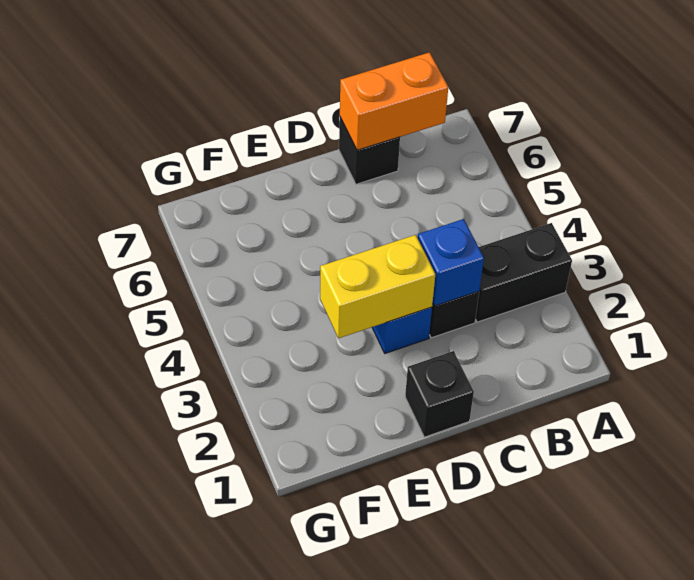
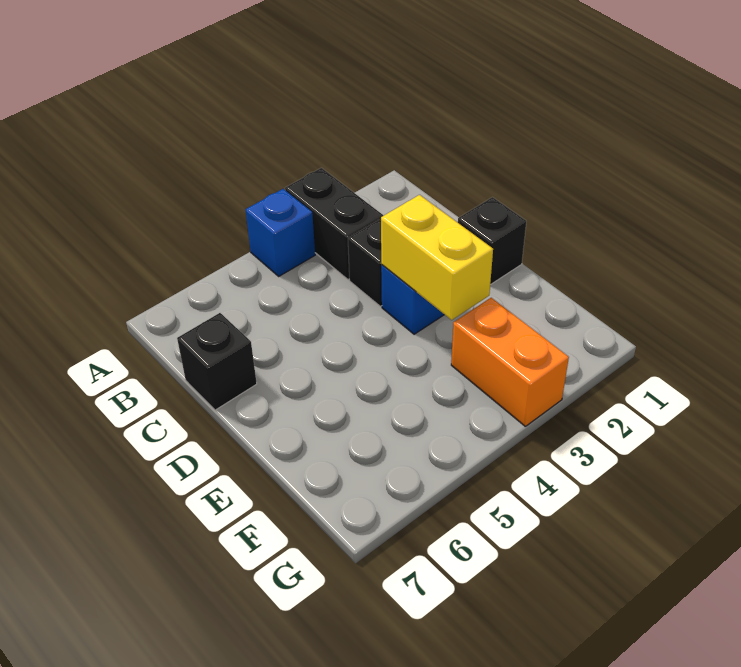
orange 1x2 brick [340,52,448,150] -> orange 1x2 brick moved to [451,298,569,426]
blue 1x1 brick [418,219,484,306] -> blue 1x1 brick moved to [245,189,315,276]

